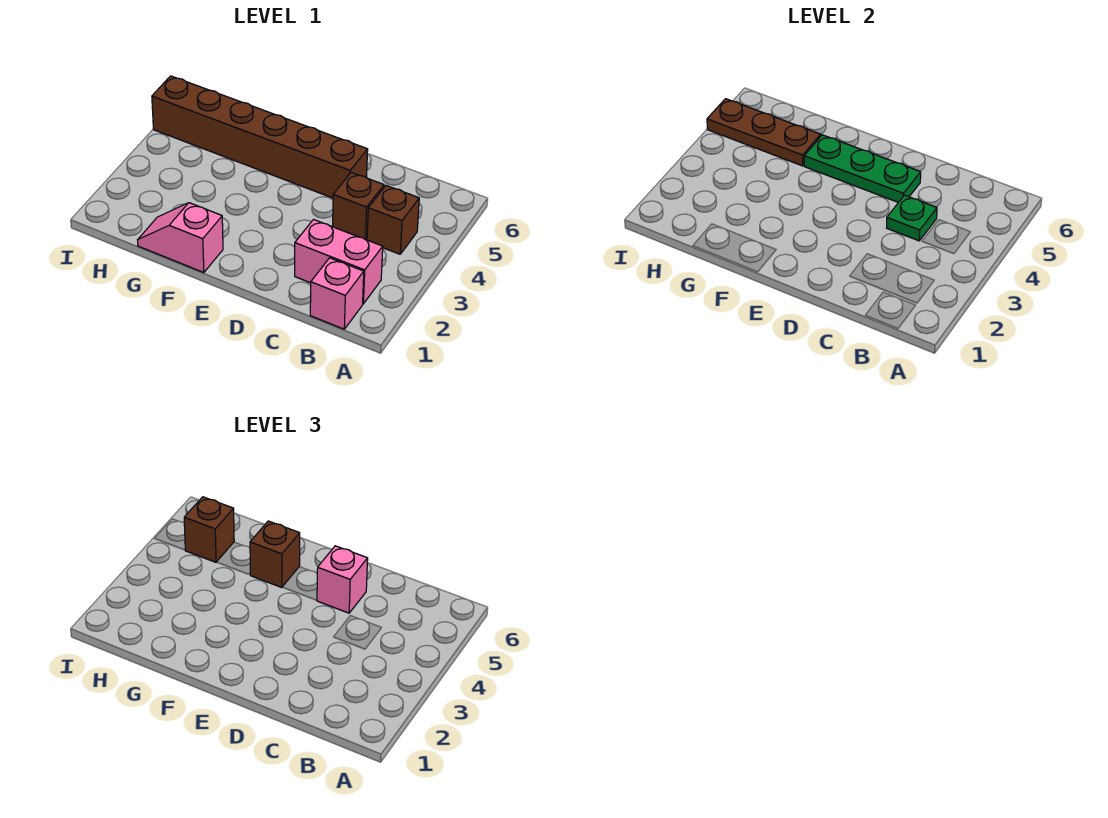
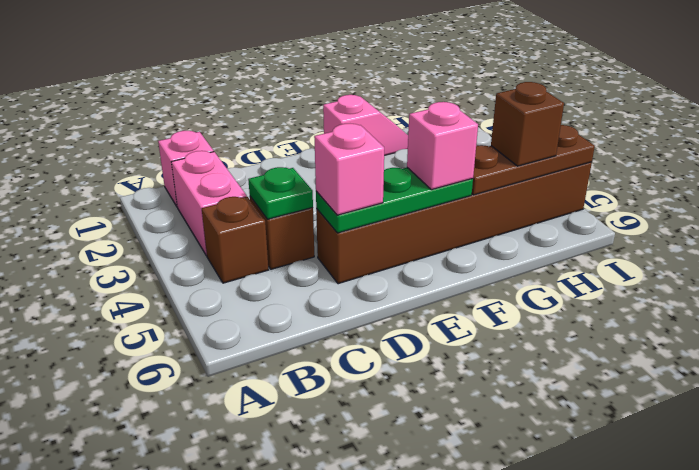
pink 1x2 brick [295,220,383,304] -> pink 1x2 brick turned to [172,151,247,256]
brown 1x1 brick [250,521,300,588] -> pink 1x1 brick [407,102,478,190]

